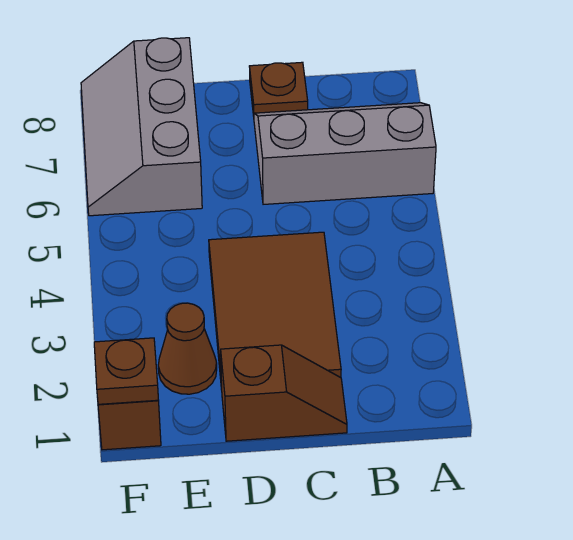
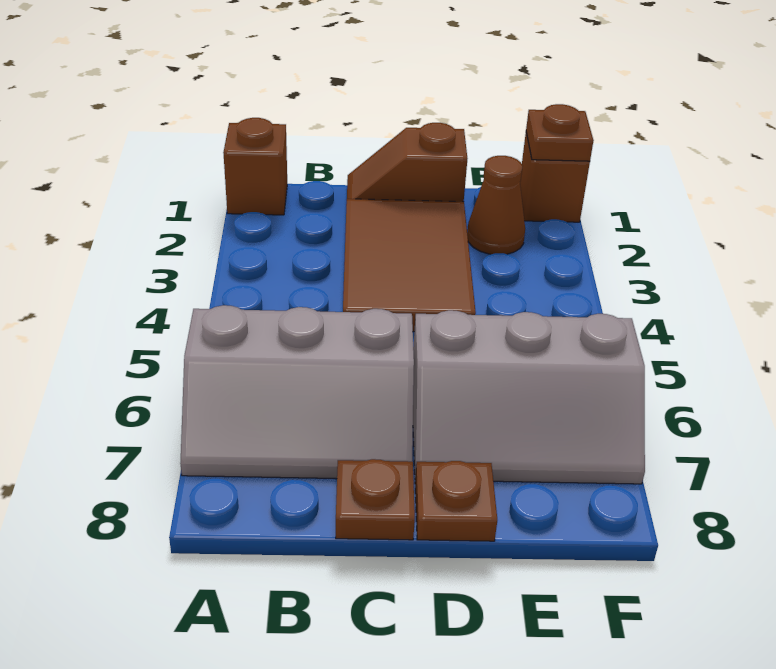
none -> brown 1x1 brick [223,118,287,215]
none -> brown 1x1 plate [415,461,497,541]
grey 2x3 slope [81,38,202,216] -> grey 2x3 slope turned to [413,310,645,484]

